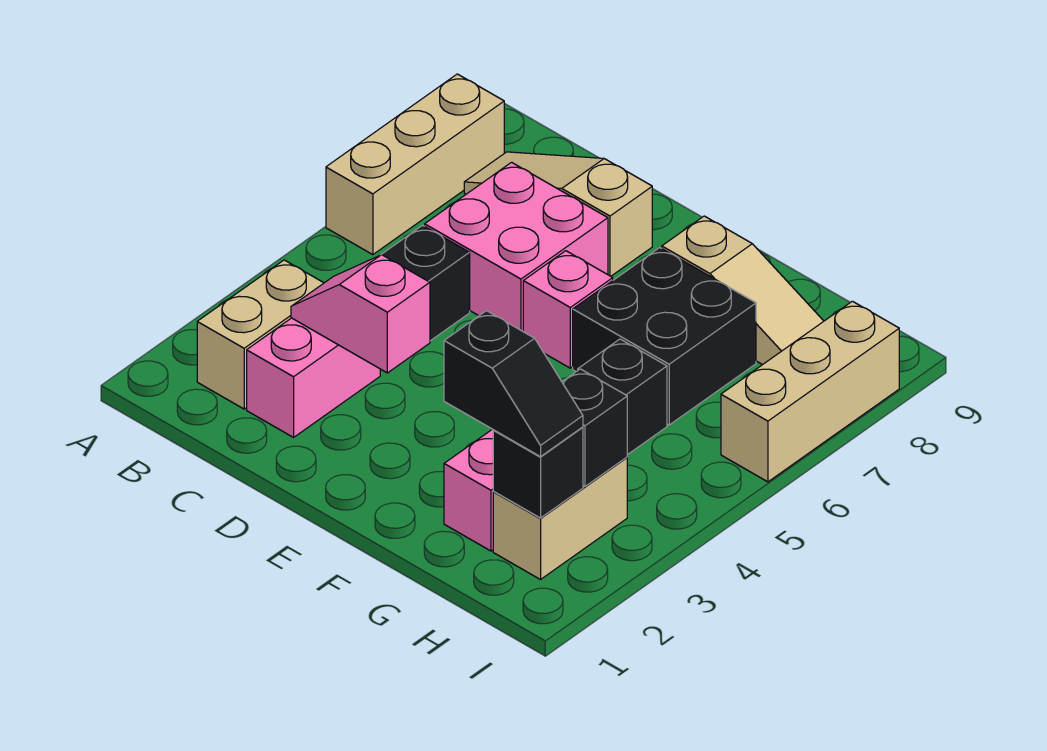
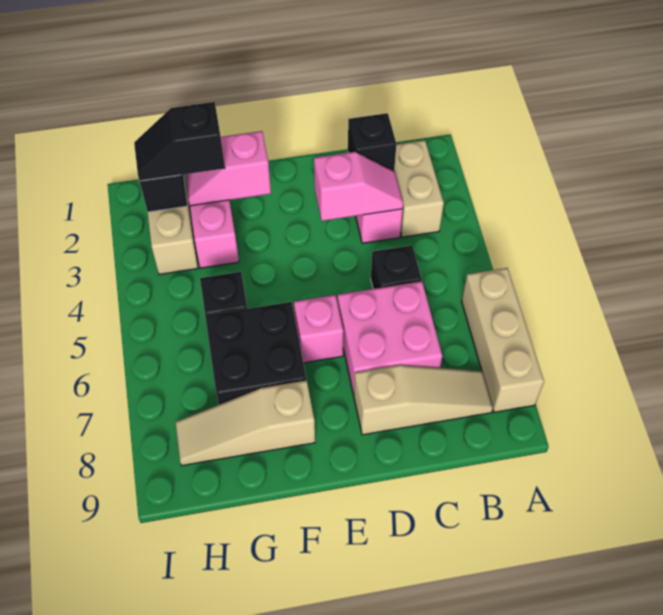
none -> pink 1x2 slope [185,131,271,206]
black 1x1 brick [562,369,627,486] -> black 1x1 brick moved to [348,113,396,171]
tan 1x3 brick [721,301,899,482] -> none

